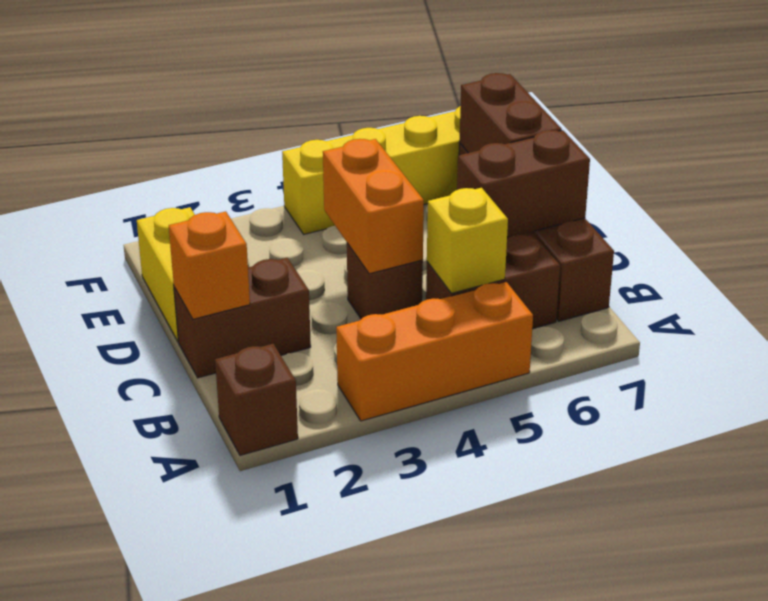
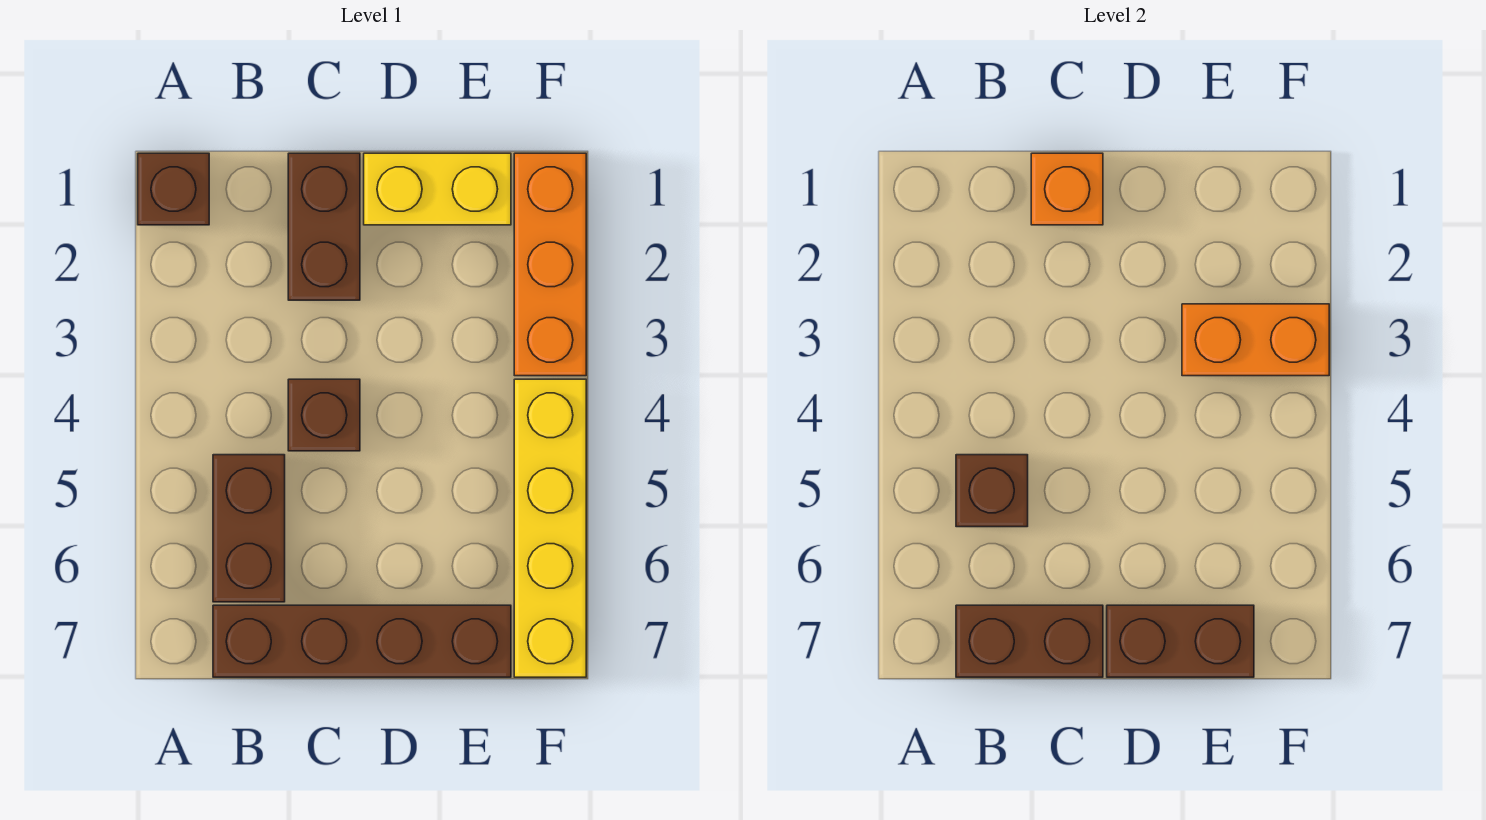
orange 1x3 brick [336,282,533,421] -> orange 1x3 brick moved to [514,153,586,376]
yellow 1x1 brick [427,188,508,293] -> brown 1x1 brick [956,455,1028,527]
orange 1x2 brick [323,139,424,274] -> orange 1x2 brick moved to [1182,304,1329,376]
brown 1x2 brick [457,130,590,238] -> brown 1x2 brick turned to [956,605,1103,677]

